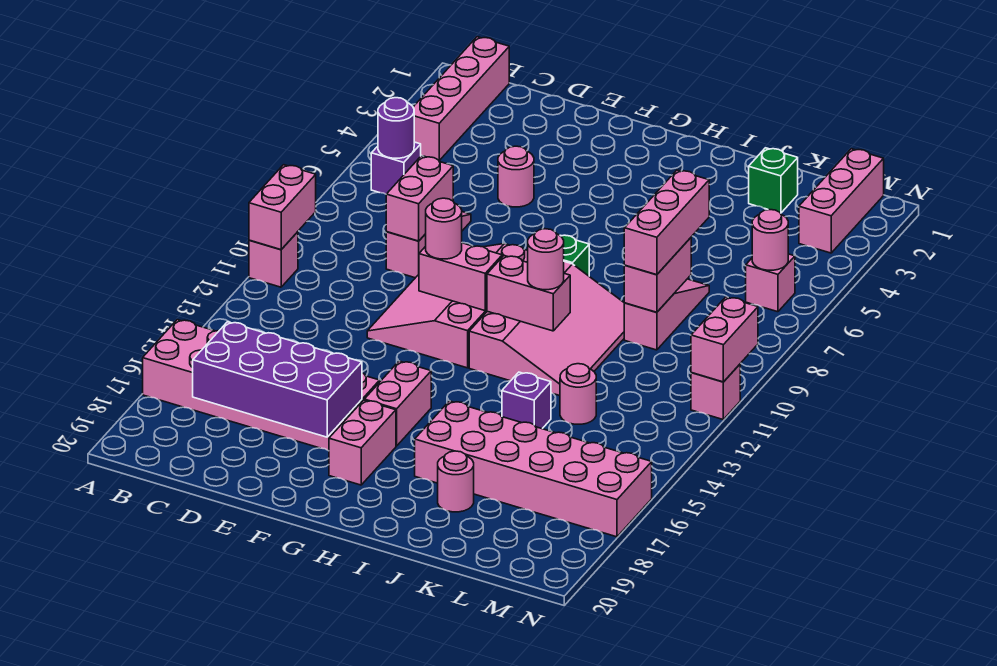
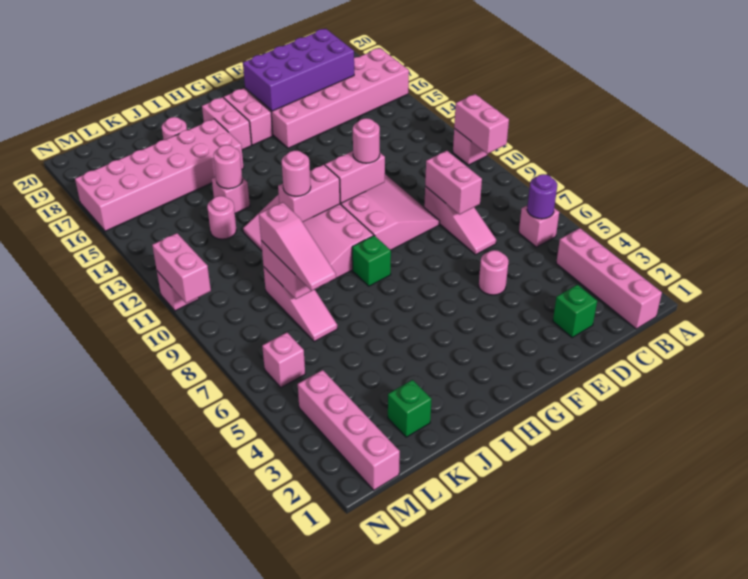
purple 1x1 brick [371,142,421,194] -> pink 1x1 brick [519,205,559,247]
none -> green 1x1 brick [553,284,597,337]
pink 1x2 brick [364,361,431,446] -> pink 1x2 brick moved to [202,97,251,150]
purple 1x1 brick [502,372,551,429] -> pink 1x1 brick [212,177,250,213]
pink 1x3 brick [624,170,709,275] -> pink 1x3 slope [259,202,336,291]
pink 1x3 brick [799,149,884,253] -> pink 1x4 brick [298,370,400,490]
pink 1x1 round brick [752,210,788,270] -> pink 1x1 round brick moved to [214,145,242,189]

